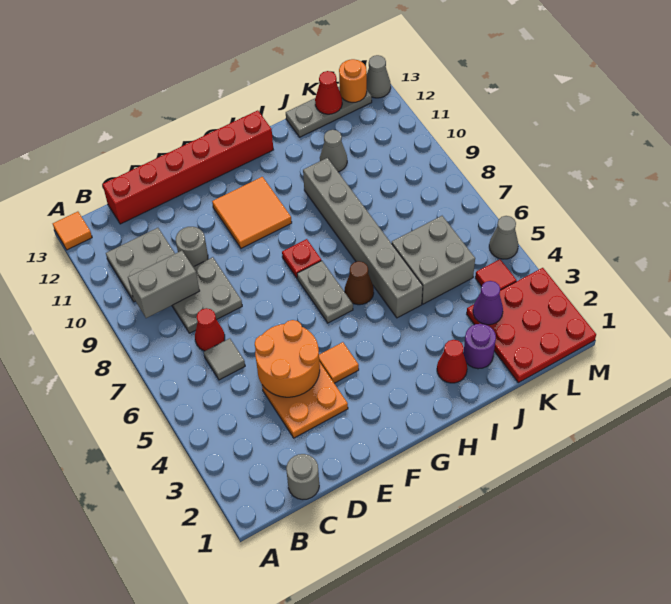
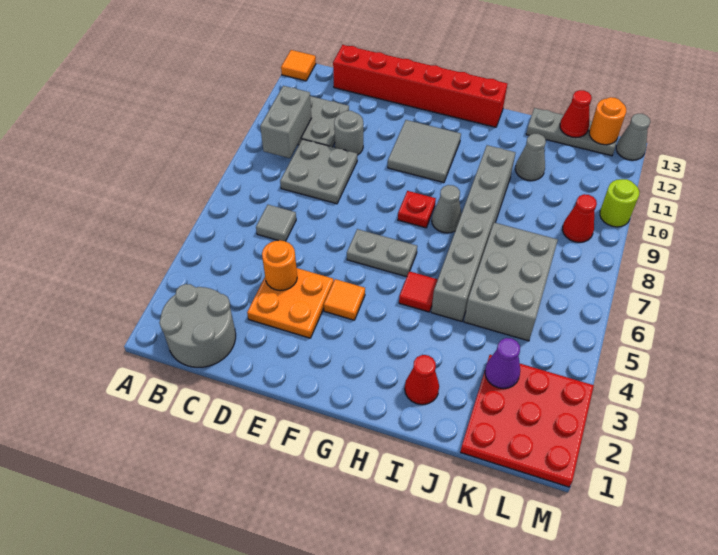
grey 1x2 brick [128,251,200,318] -> grey 1x2 brick turned to [260,86,311,158]
grey 1x1 round brick [286,454,319,500] -> grey 2x2 round brick [159,284,236,367]
red 1x1 cone [195,308,225,351] -> red 1x1 cone moved to [562,194,597,242]
orange 2x2 round brick [255,320,320,397] -> orange 1x1 round brick [262,240,297,291]
orange 2x2 tile [212,177,292,248] -> grey 2x2 tile [388,120,461,183]
grey 1x2 plate [297,261,353,323] -> grey 1x2 plate turned to [347,229,417,277]
brown 1x1 cone [345,261,374,305] -> none
purple 1x1 round brick [463,324,496,369] -> none
grey 2x2 brick [392,216,475,304] -> grey 2x3 brick [464,223,558,341]
red 1x1 tile [475,259,517,290] -> red 1x1 tile moved to [399,271,438,312]
grey 1x1 cone [489,216,518,259] -> grey 1x1 cone moved to [432,185,462,233]
none -> lime 1x1 round brick [600,179,639,227]

